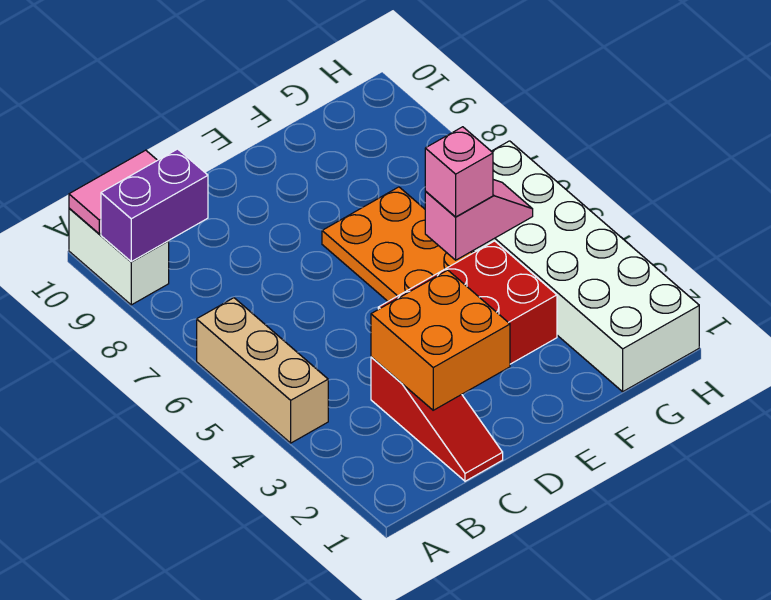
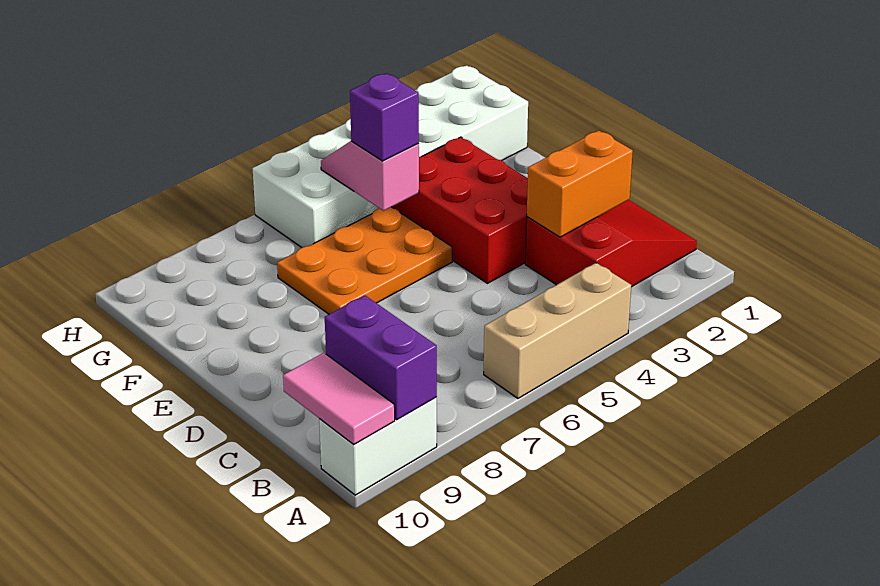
red 1x3 slope [371,357,503,481] -> red 2x3 slope [525,200,697,287]
orange 2x2 brick [371,270,510,410] -> orange 1x2 brick [527,130,633,237]
pink 1x1 brick [425,127,493,217] -> purple 1x1 brick [350,73,419,161]

